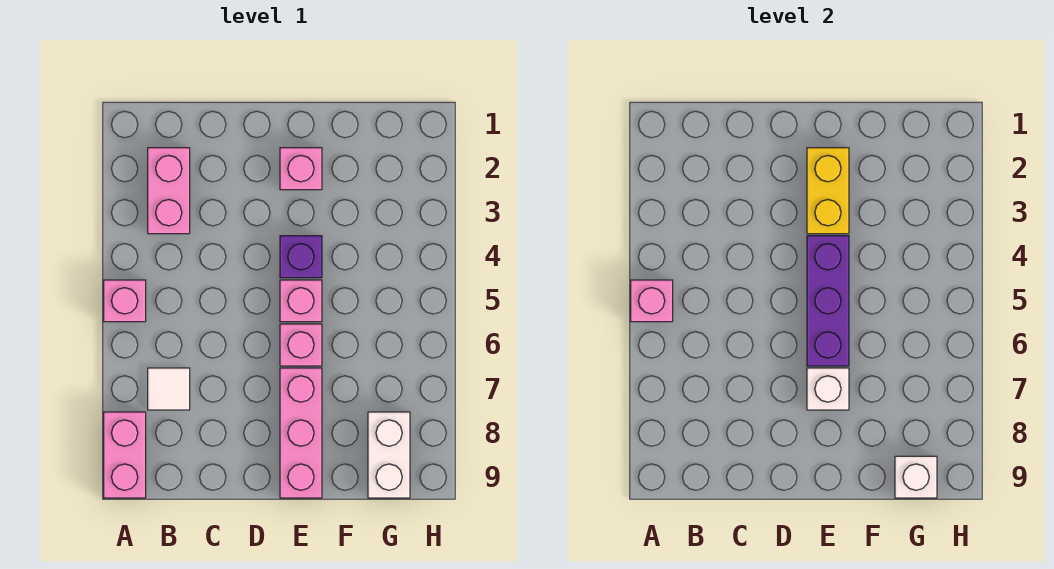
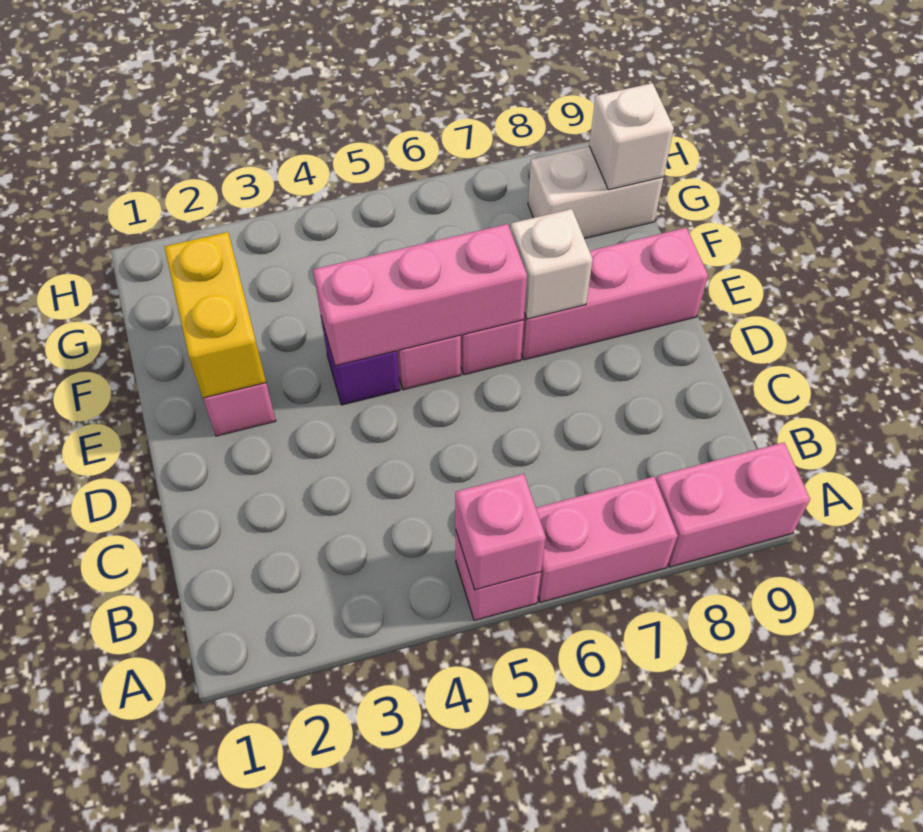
pink 1x2 brick [148,148,190,234] -> pink 1x2 brick moved to [536,477,678,602]
white 1x1 tile [148,368,190,410] -> none
yellow 1x2 brick [807,148,849,234] -> yellow 1x2 brick turned to [164,232,266,398]
purple 1x3 brick [807,236,849,366] -> pink 1x3 brick [313,224,527,366]

